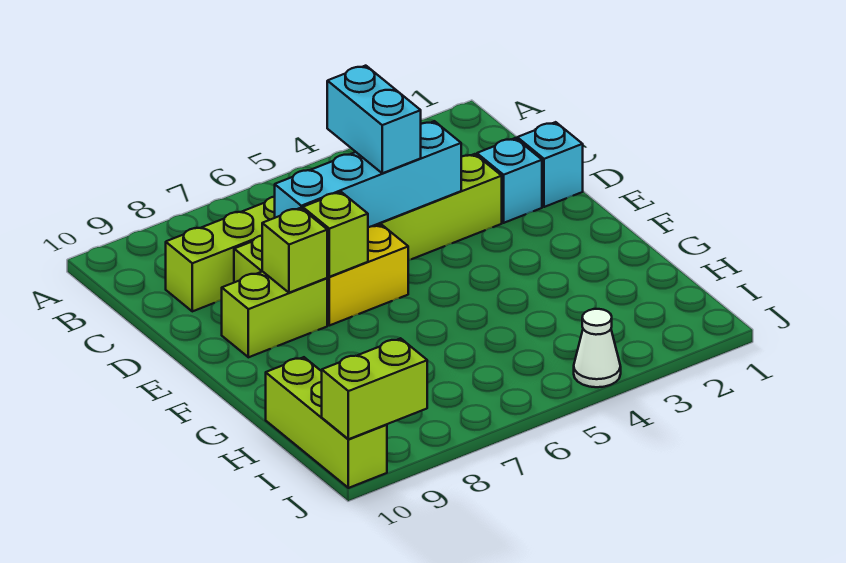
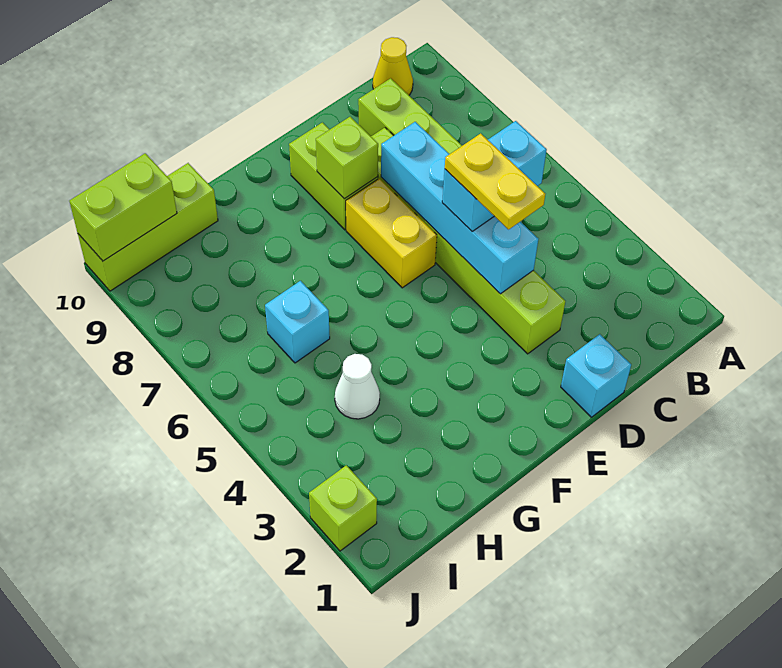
none -> yellow 1x1 cone [373,37,413,95]
cyan 1x1 brick [477,138,542,223] -> cyan 1x1 brick moved to [265,281,330,363]
none -> yellow 1x2 plate [445,133,545,229]
lime 1x1 brick [303,192,368,277] -> lime 1x1 brick moved to [309,465,377,551]
white 1x1 cone [574,309,621,387] -> white 1x1 cone moved to [335,354,380,419]
lime 1x2 brick [322,338,427,439] -> lime 1x2 brick turned to [69,153,177,261]

